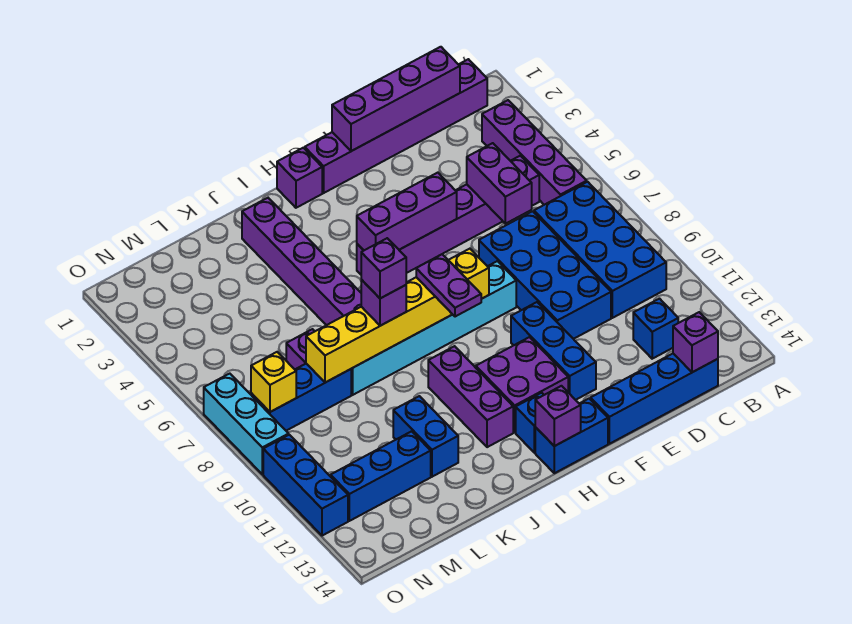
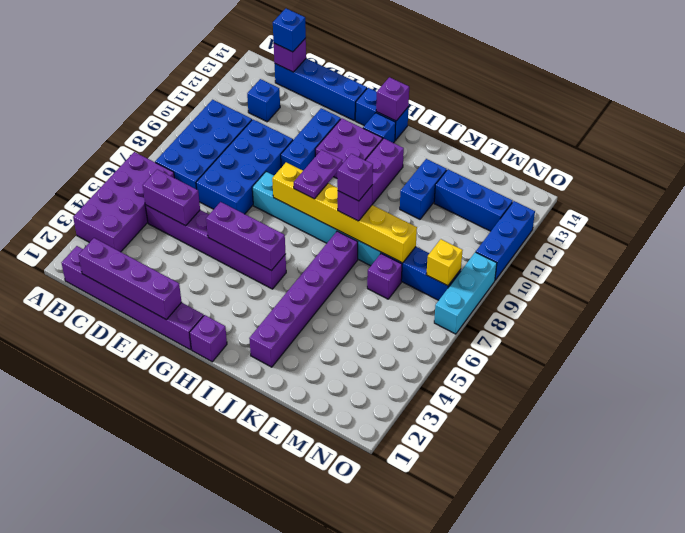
purple 1x4 brick [482,100,587,205] -> purple 2x4 brick [73,152,174,252]
none -> blue 1x1 brick [273,9,306,52]
purple 1x2 brick [467,143,532,224] -> purple 1x2 brick turned to [143,169,200,226]

